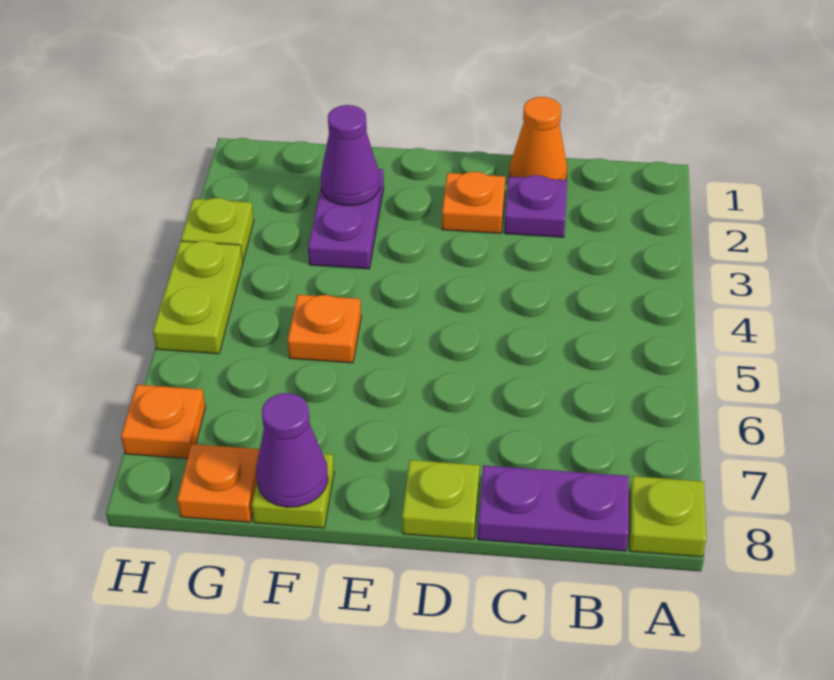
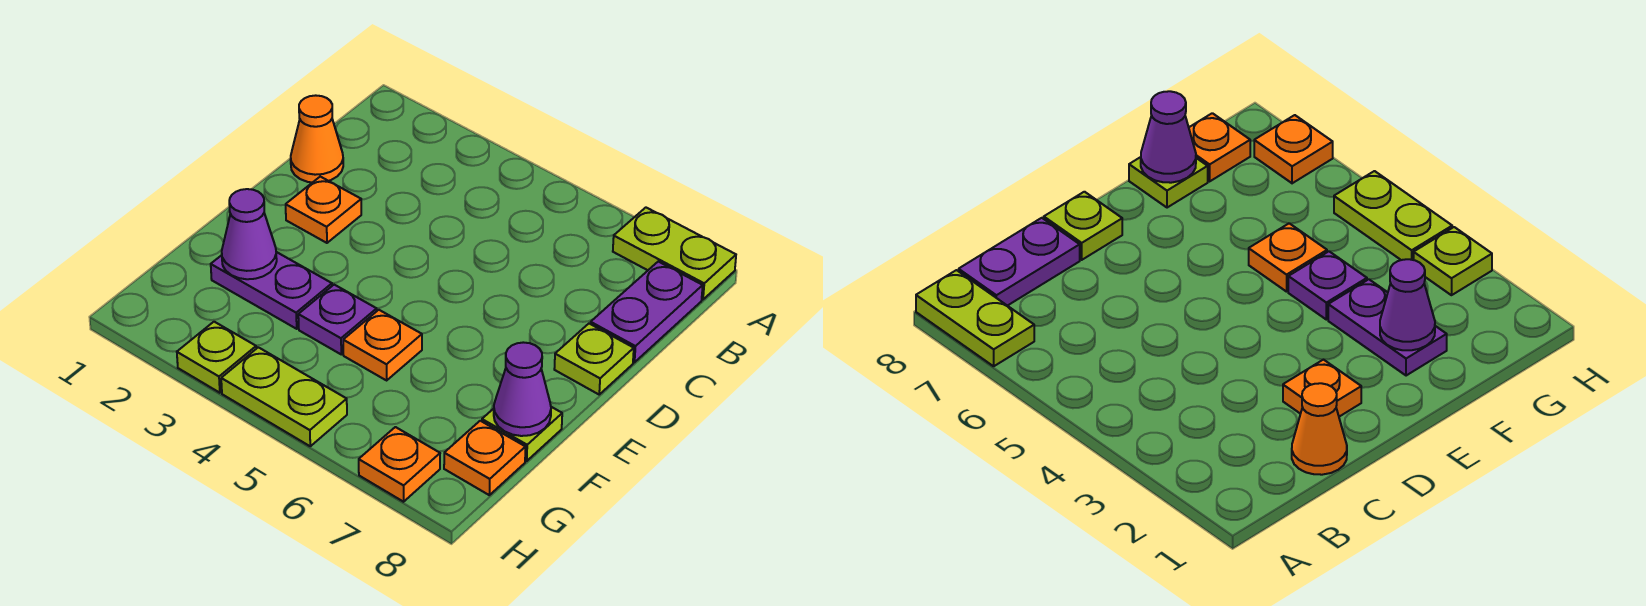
lime 1x1 plate [629,476,706,557] -> lime 1x2 plate [613,208,736,300]
purple 1x1 plate [504,175,567,237] -> purple 1x1 plate moved to [298,285,377,354]

